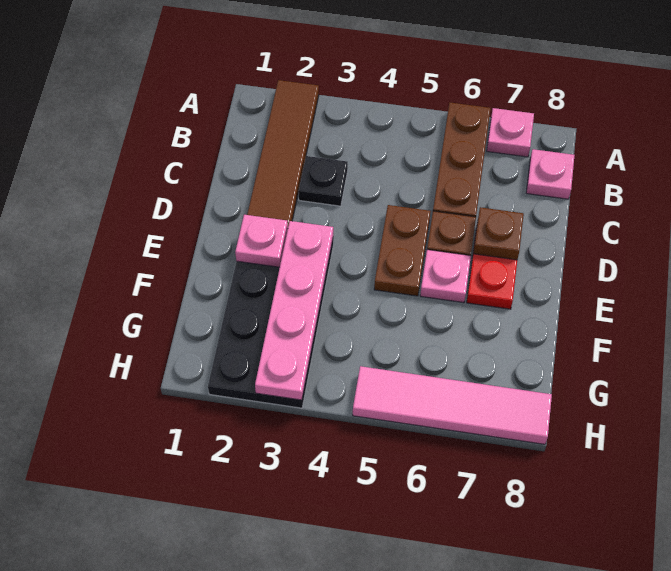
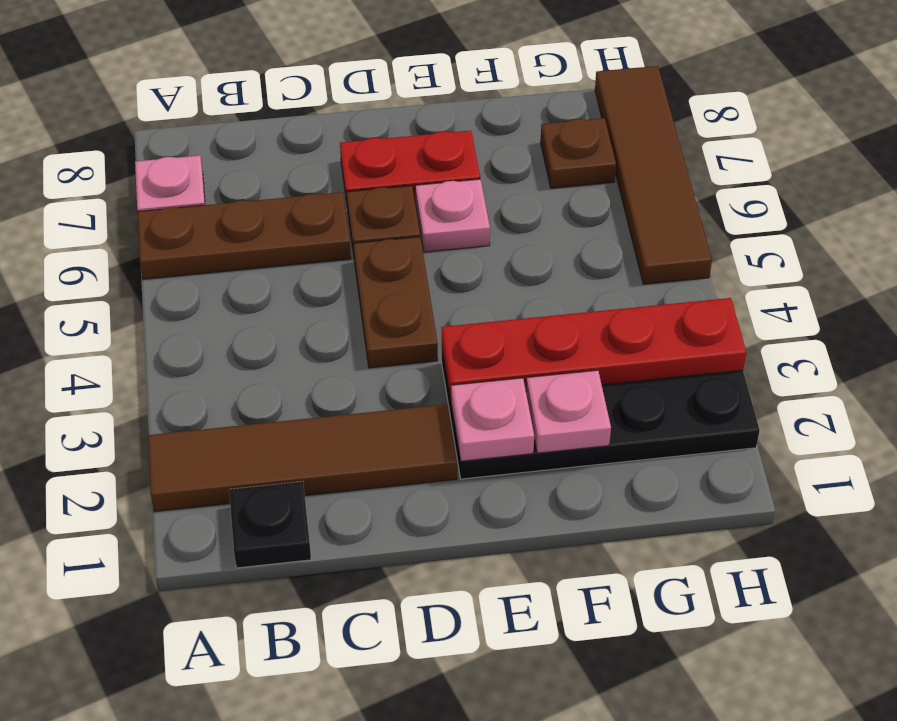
pink 1x1 plate [526,149,575,199] -> pink 1x1 plate moved to [526,370,611,453]
black 1x1 plate [298,156,348,206] -> black 1x1 plate moved to [229,482,311,568]
brown 1x2 plate [374,205,431,296] -> brown 1x2 plate turned to [353,237,438,368]
brown 1x1 plate [473,207,524,260] -> brown 1x1 plate moved to [541,118,616,188]
pink 1x4 plate [255,221,333,400] -> red 1x4 plate [442,298,746,399]
pink 1x4 tile [353,366,552,444] -> brown 1x4 tile [595,66,712,284]

